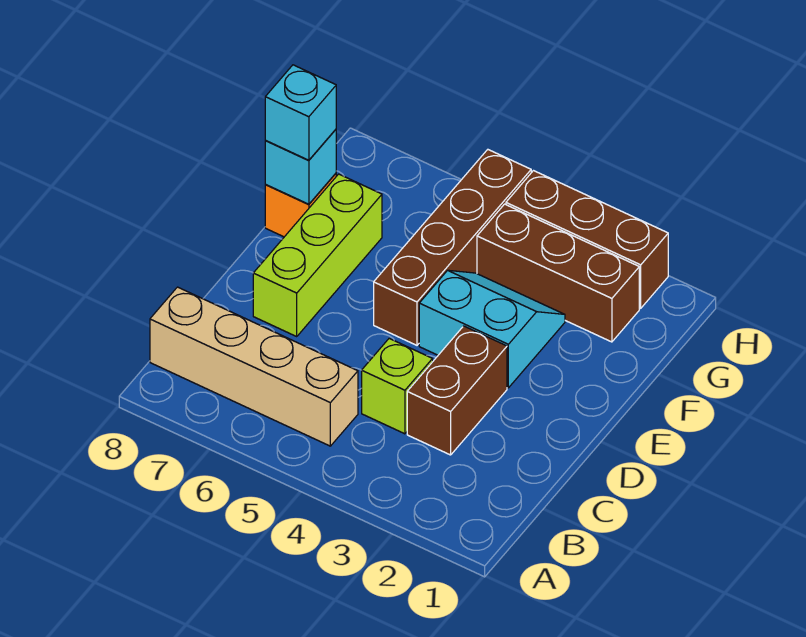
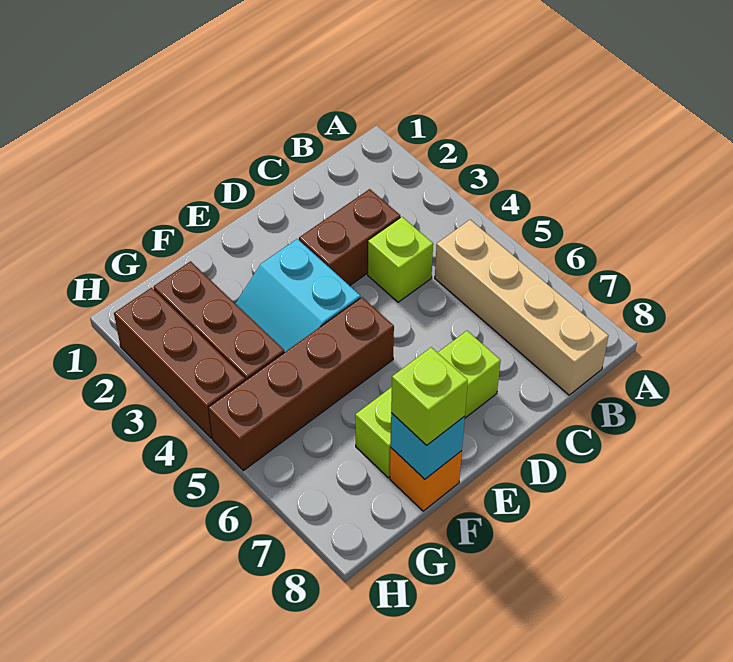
cyan 1x1 brick [265,65,336,160] -> lime 1x1 brick [391,347,468,445]

